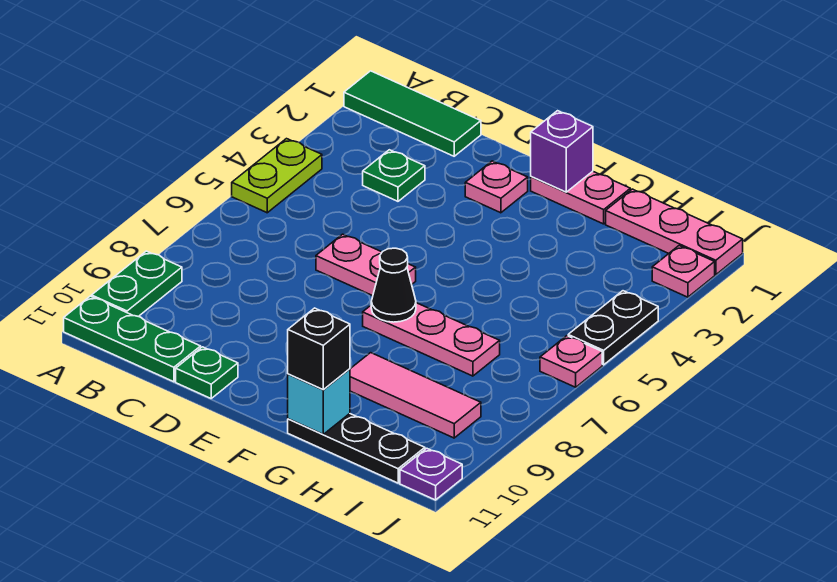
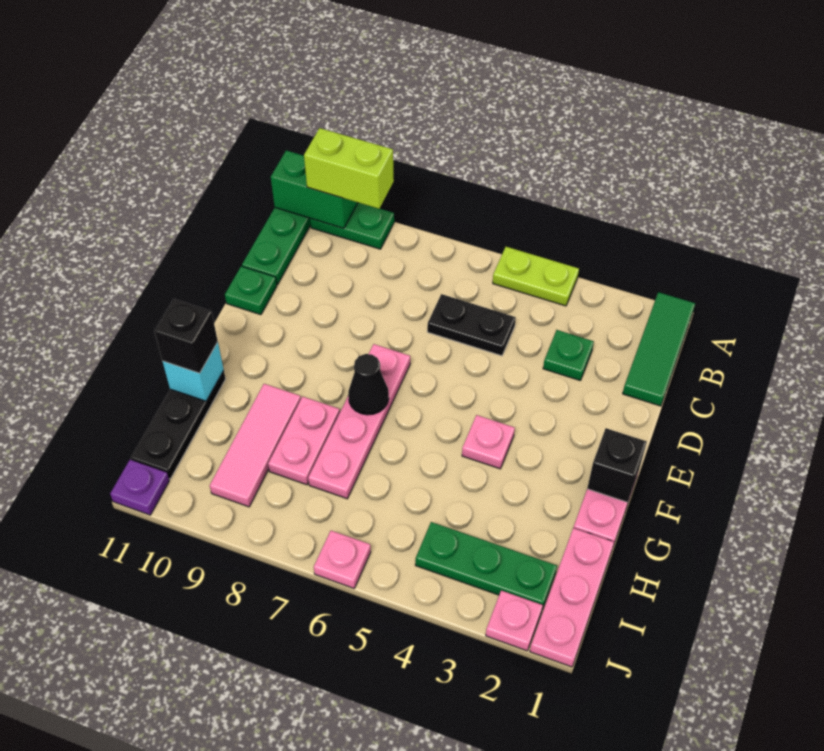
none -> lime 1x2 brick [304,128,394,209]
none -> green 1x2 brick [271,150,358,228]
pink 1x2 plate [316,234,416,296] -> pink 1x2 plate moved to [268,397,340,485]
pink 1x1 plate [465,161,528,213] -> pink 1x1 plate moved to [462,415,515,469]
purple 1x1 brick [531,111,593,192] -> black 1x1 brick [587,428,647,502]
pink 1x3 plate [363,303,500,376] -> pink 1x4 plate [308,344,410,499]
none -> green 1x3 plate [415,522,557,609]
black 1x2 plate [568,291,658,365] -> black 1x2 plate moved to [427,294,516,356]

